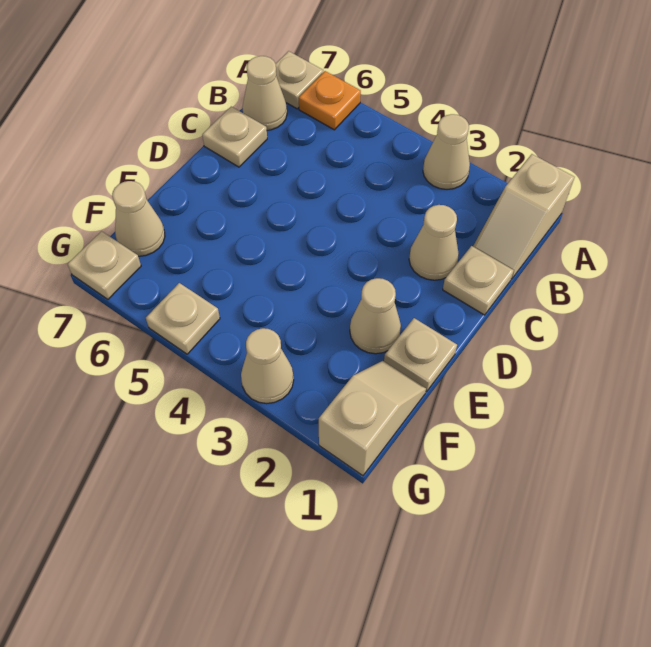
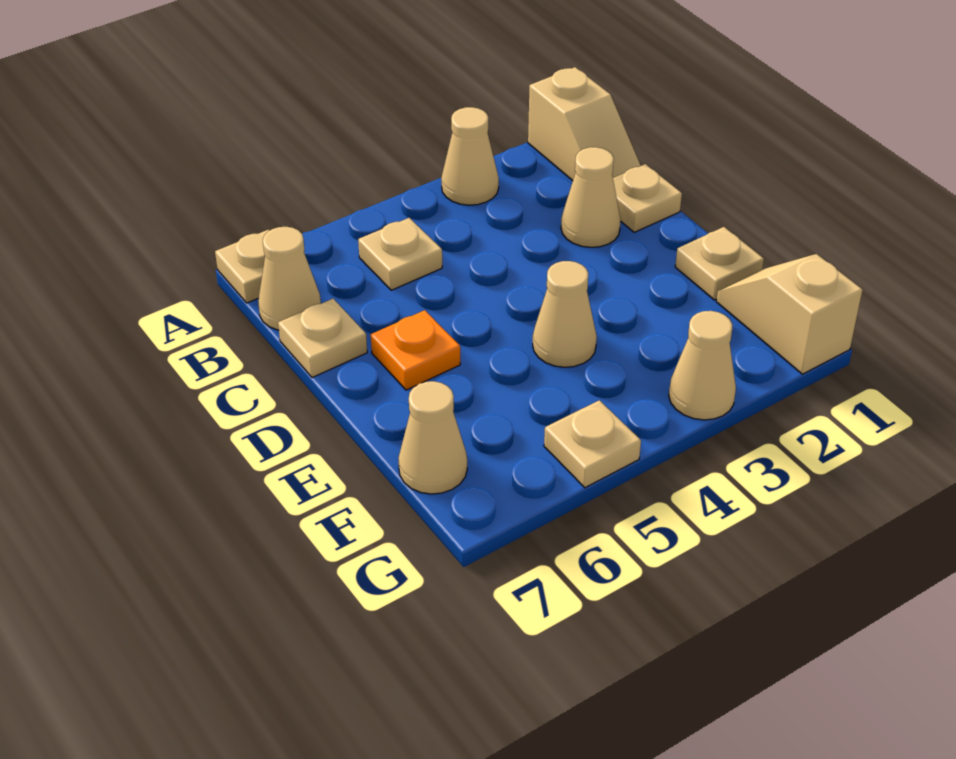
orange 1x1 plate [299,71,361,130] -> orange 1x1 plate moved to [371,310,460,390]
tan 1x1 cone [350,278,401,354] -> tan 1x1 cone moved to [533,261,597,367]
tan 1x1 plate [68,231,141,299] -> tan 1x1 plate moved to [358,218,442,290]

